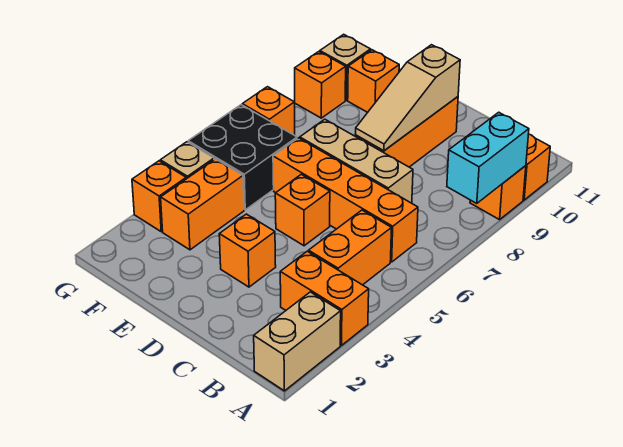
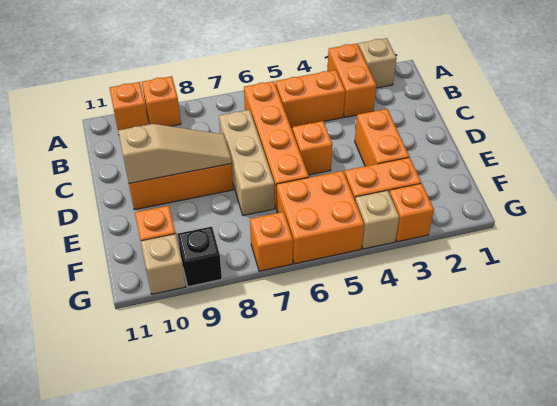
tan 1x2 brick [254,292,341,391] -> tan 1x1 brick [358,38,397,88]
cyan 1x2 brick [447,112,529,204] -> none
orange 1x1 brick [219,214,276,287] -> orange 1x2 brick [355,109,409,166]
black 2x2 brick [188,105,297,210] -> orange 2x2 brick [276,171,364,264]
orange 1x1 brick [294,52,346,118] -> black 1x1 brick [178,227,222,287]

